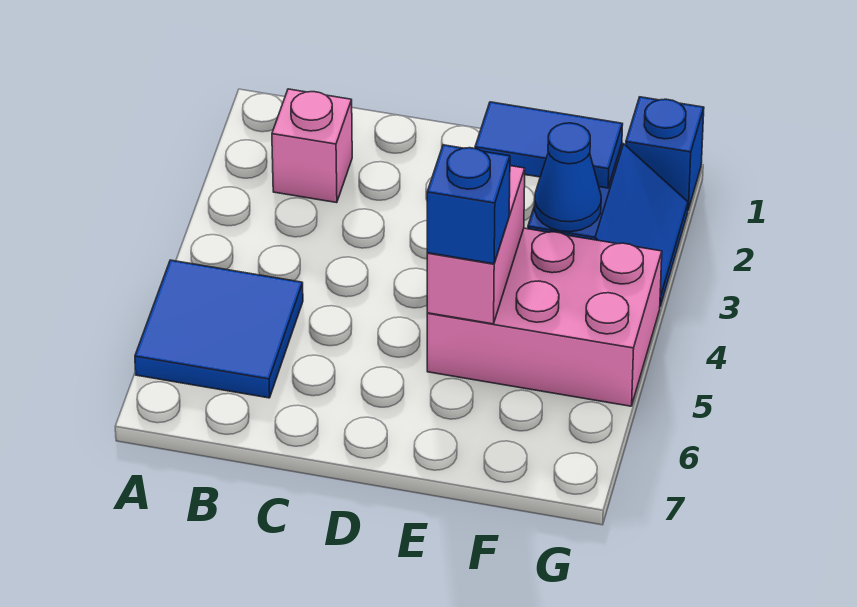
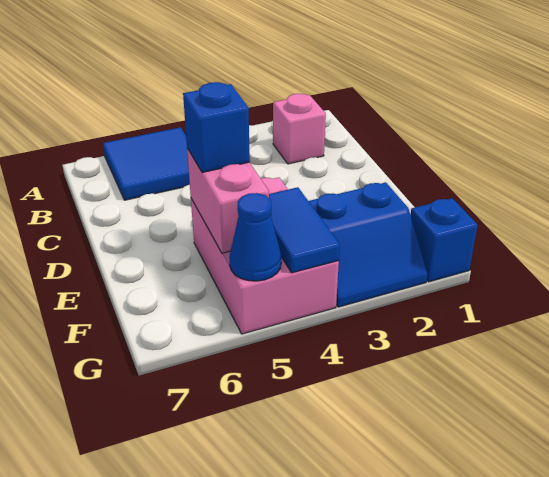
blue 1x2 tile [475,102,623,188] -> blue 1x2 tile moved to [269,187,340,273]
pink 1x2 brick [427,166,525,324] -> pink 1x2 brick turned to [187,148,269,253]
blue 1x1 cone [534,123,601,232] -> blue 1x1 cone moved to [229,193,281,281]

